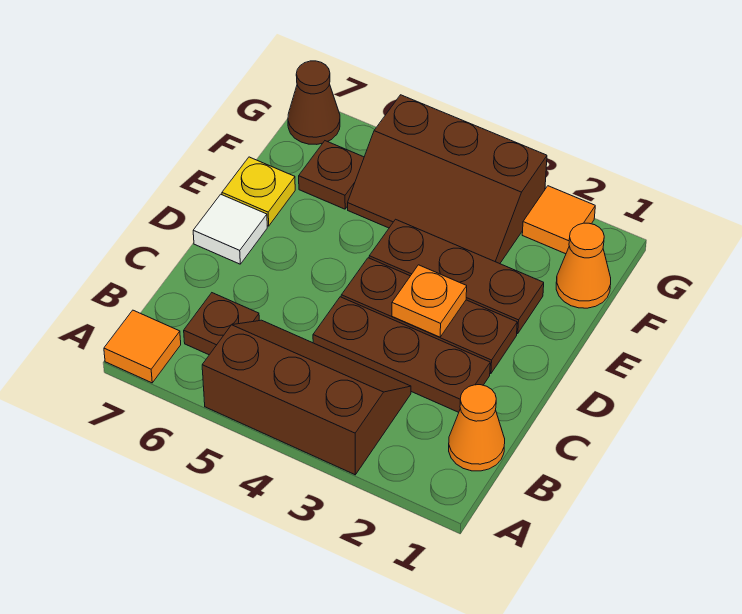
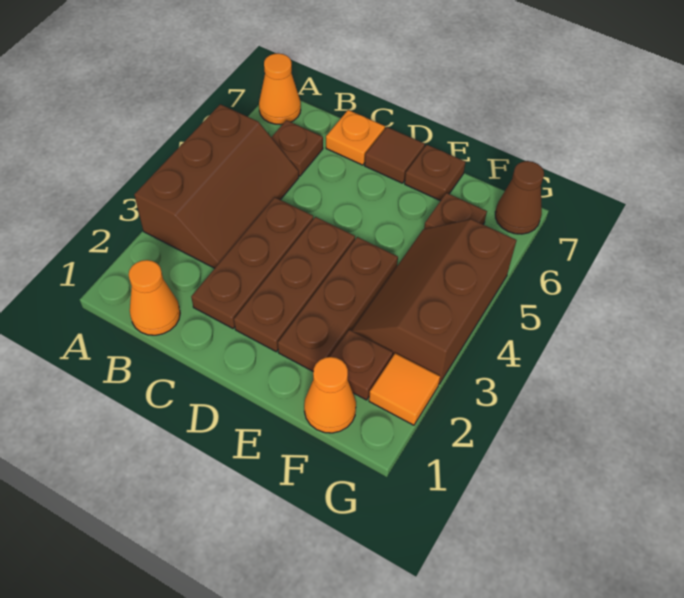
orange 1x1 tile [104,310,181,383] -> orange 1x1 cone [259,53,301,125]
orange 1x1 plate [392,265,467,337] -> orange 1x1 plate moved to [326,110,385,165]
white 1x1 tile [193,194,267,264] -> brown 1x1 tile [365,127,425,183]
yellow 1x1 plate [222,157,295,226] -> brown 1x1 plate [405,145,466,201]
none -> brown 1x1 plate [330,330,393,400]

